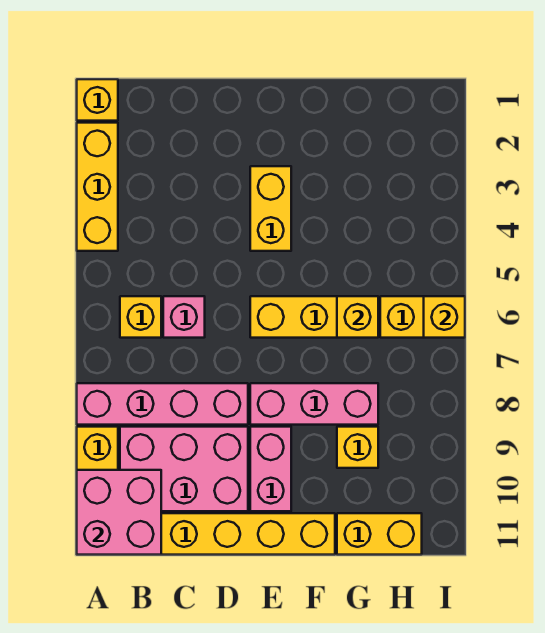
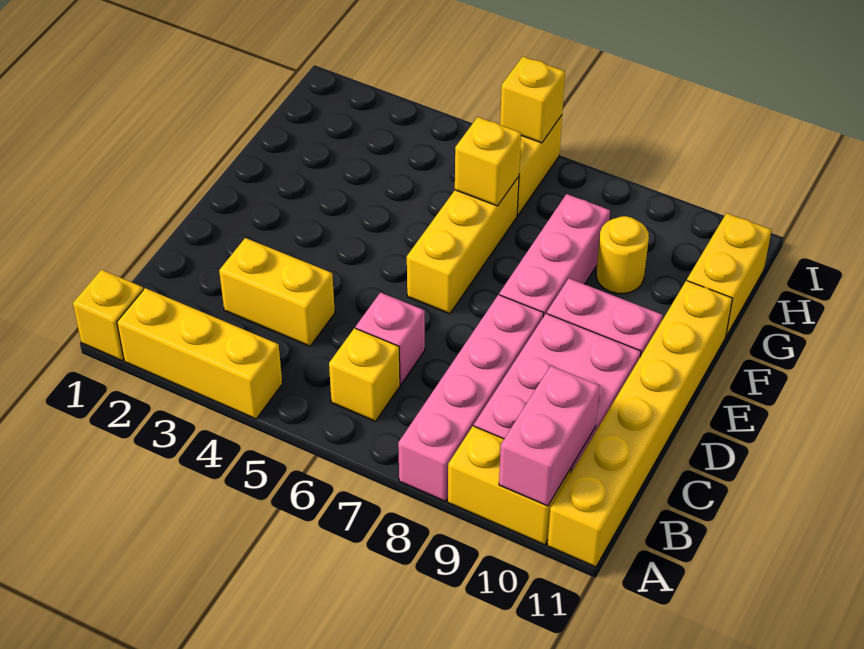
pink 2x2 brick [77,470,161,555] -> pink 1x2 brick [499,366,600,506]
yellow 1x2 brick [250,166,291,251] -> yellow 1x2 brick moved to [219,238,335,346]
yellow 1x1 brick [337,427,378,468] -> yellow 1x1 round brick [596,216,649,293]

